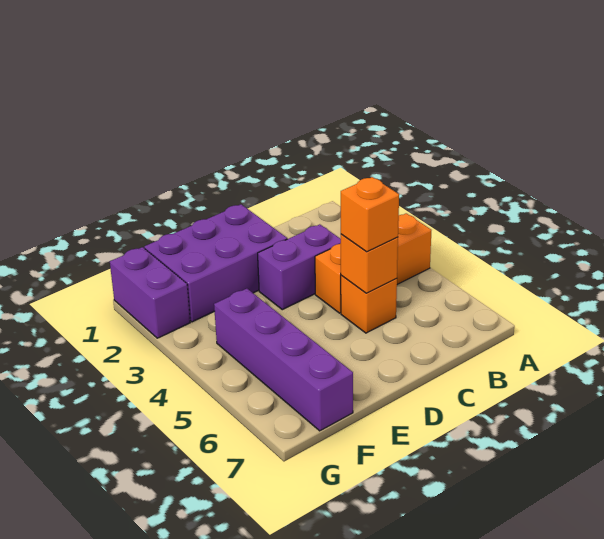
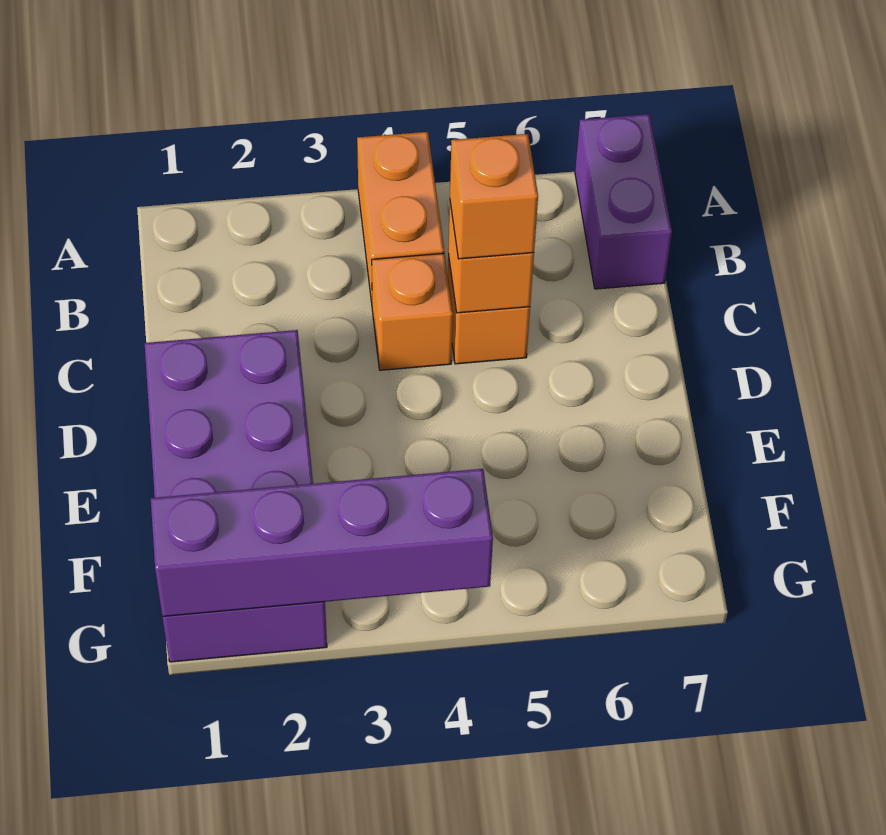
purple 1x2 brick [258,224,341,310] -> purple 1x2 brick moved to [575,114,672,289]
purple 1x4 brick [214,289,353,431] -> purple 1x4 brick moved to [151,469,493,616]

